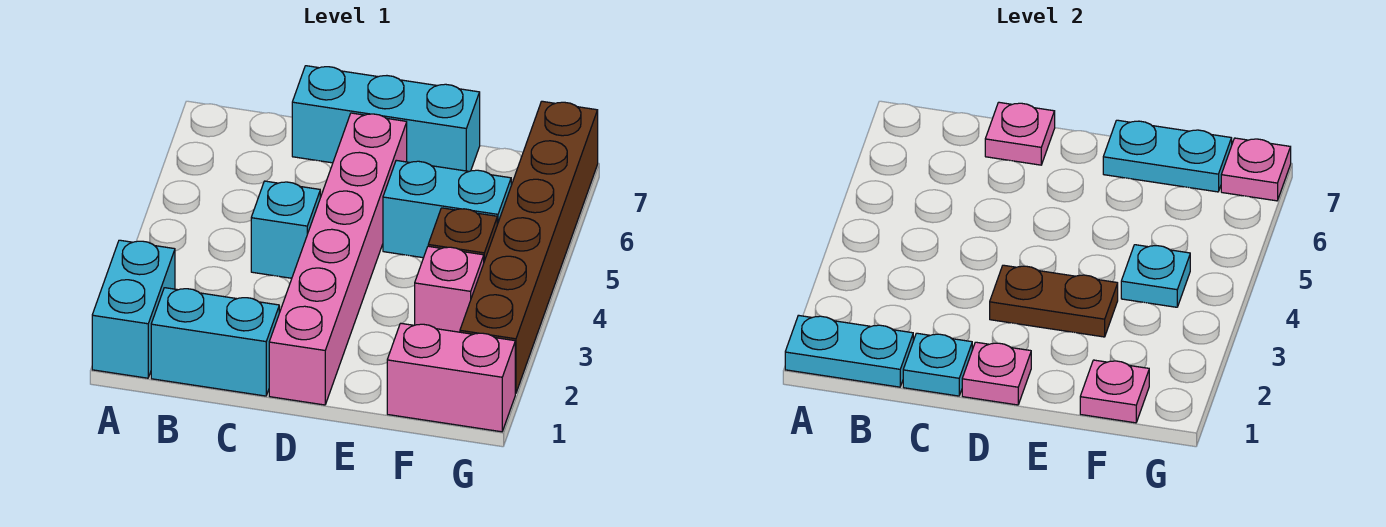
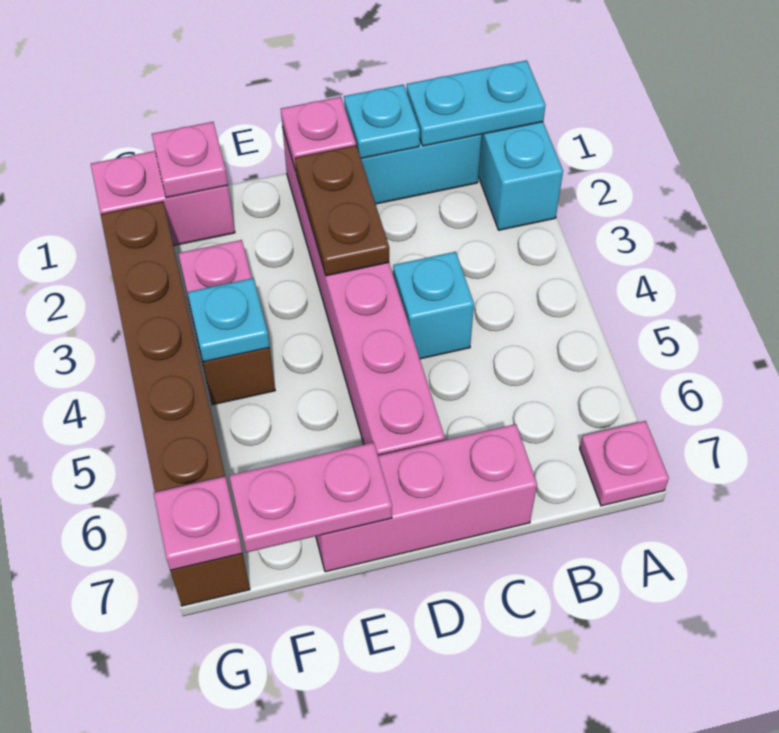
cyan 1x3 brick [292,66,480,171] -> pink 1x3 brick [316,424,537,572]
pink 1x1 plate [985,102,1055,165] -> pink 1x1 plate moved to [580,421,669,506]
brown 1x2 plate [990,265,1118,337] -> brown 1x2 plate turned to [295,145,389,276]
cyan 1x2 brick [383,160,511,258] -> none
cyan 1x2 plate [1103,120,1232,192] -> pink 1x2 plate [229,442,392,552]

